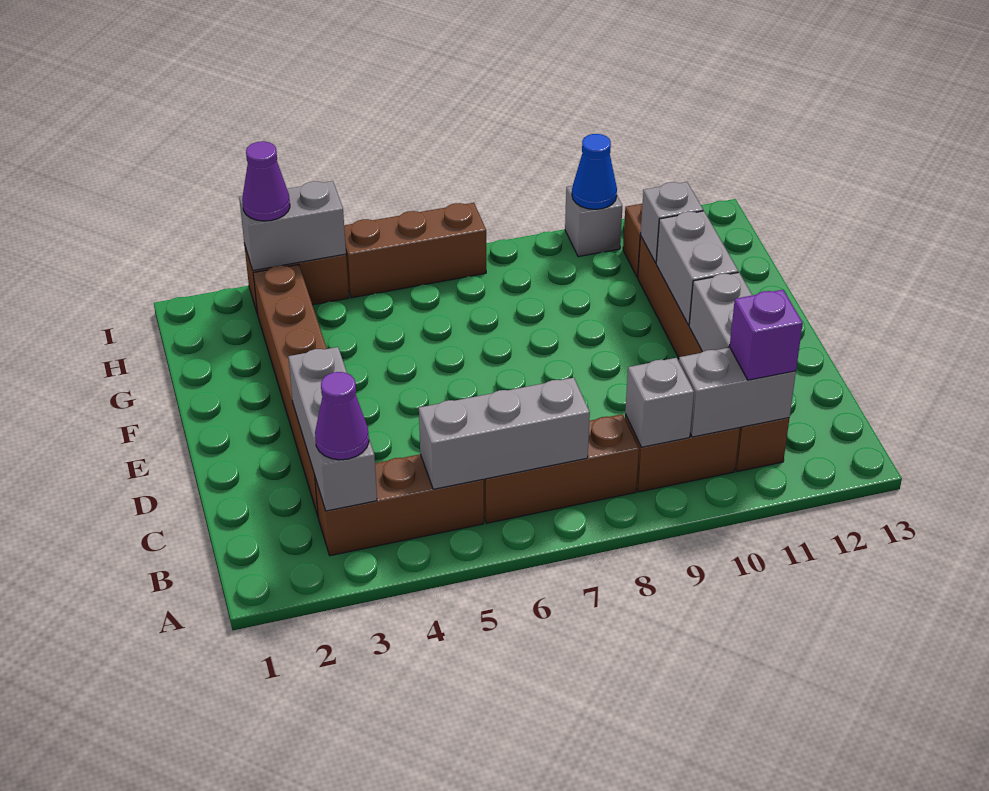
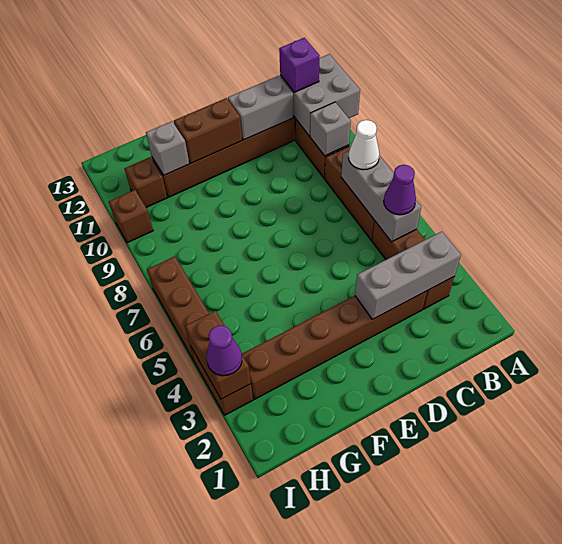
purple 1x1 cone [315,372,369,460] -> purple 1x1 cone moved to [384,165,416,215]
none -> white 1x1 cone [349,120,379,170]
grey 1x2 brick [679,347,796,437] -> grey 2x2 brick [280,54,360,136]
grey 1x2 brick [656,211,738,325] -> brown 1x2 brick [174,98,242,163]
grey 1x2 brick [239,181,346,270] -> brown 1x2 brick [185,311,251,399]
grey 1x1 brick [565,186,622,257] -> brown 1x1 brick [109,190,153,243]
blue 1x1 cone [572,134,617,209] -> none

